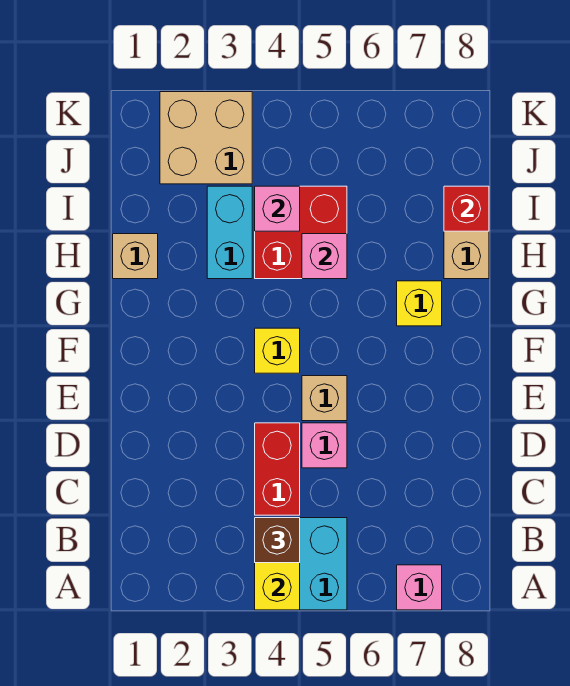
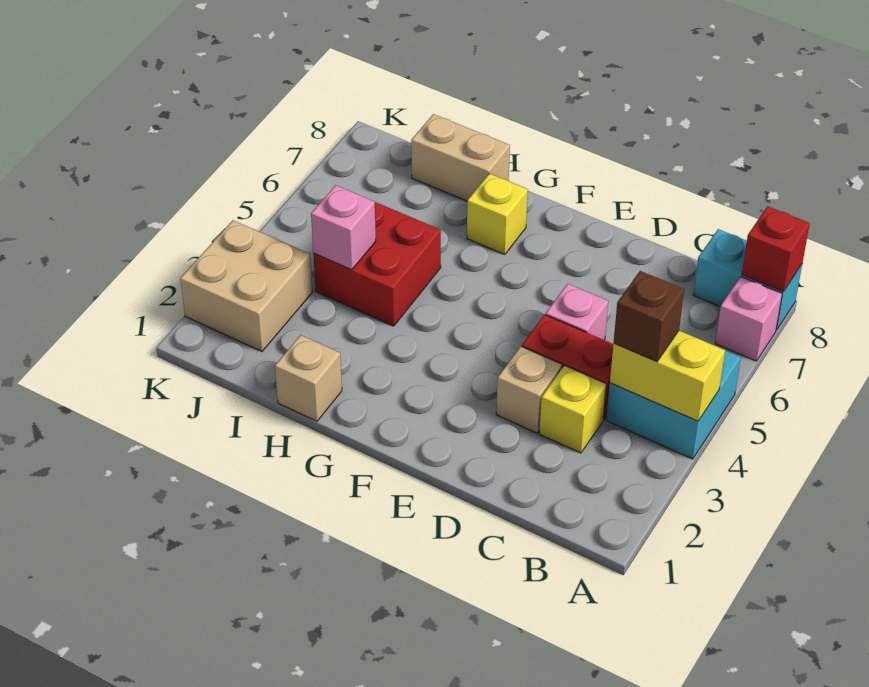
tan 1x1 brick [302,376,347,421] -> tan 1x1 brick moved to [496,347,562,433]
yellow 1x1 brick [255,328,300,373] -> yellow 1x1 brick moved to [539,366,606,453]
cyan 1x2 brick [207,186,252,279] -> cyan 1x2 brick moved to [693,229,802,330]
pink 1x1 brick [302,234,347,279] -> none
red 1x1 brick [444,186,489,231] -> red 1x1 brick moved to [742,206,810,292]

